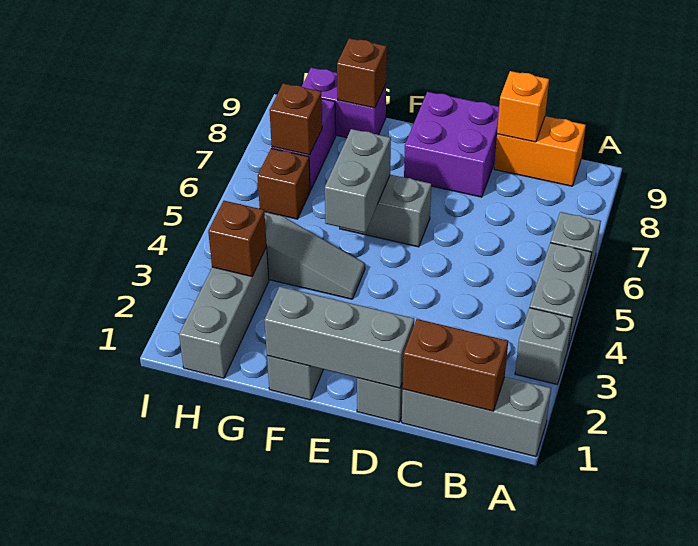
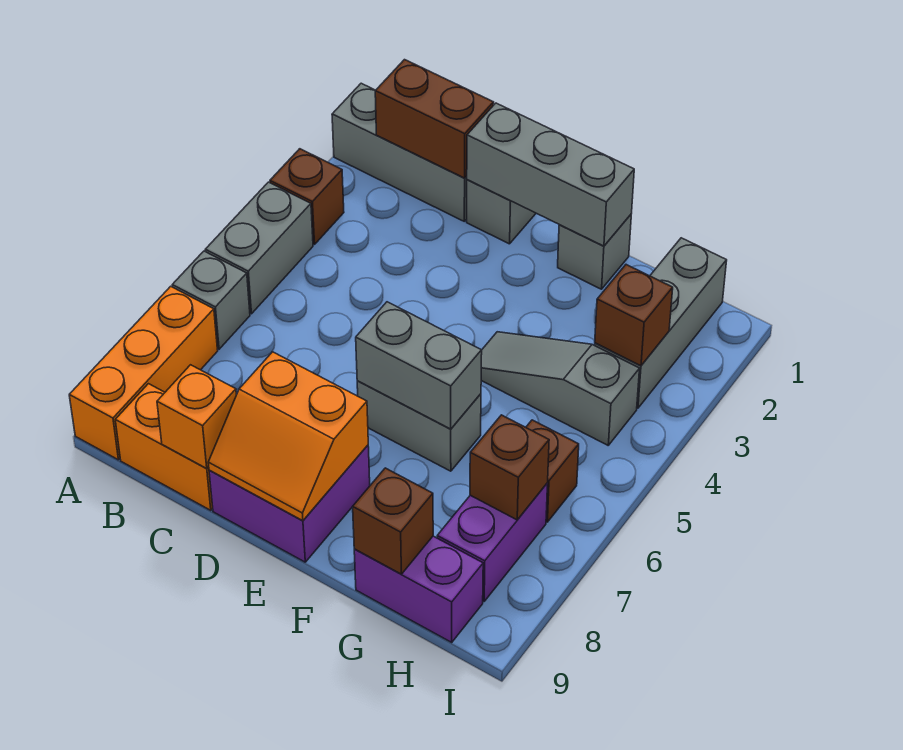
grey 1x1 brick [515,308,572,384] -> brown 1x1 brick [270,149,344,245]
none -> orange 1x3 brick [69,286,218,460]
none -> orange 2x2 slope [208,352,368,521]
grey 1x2 brick [325,129,391,233] -> grey 1x2 brick turned to [356,302,482,429]

